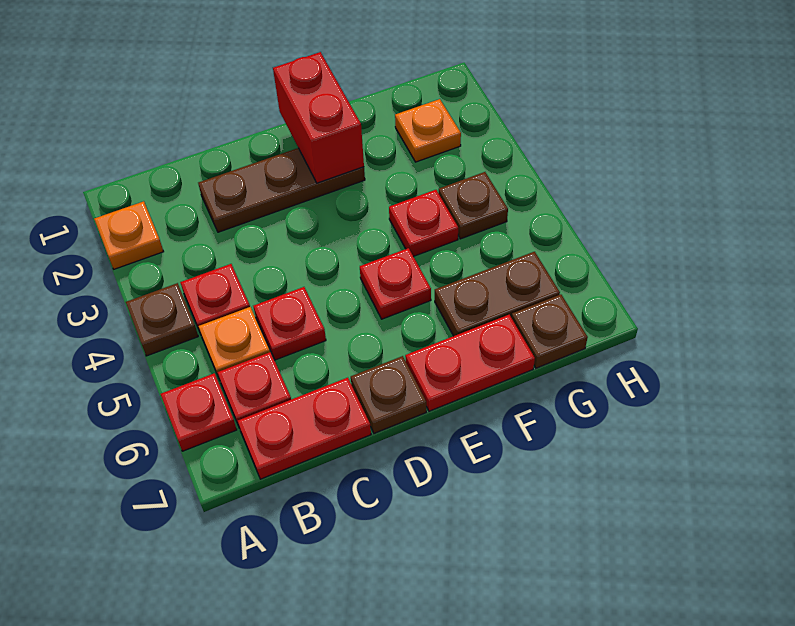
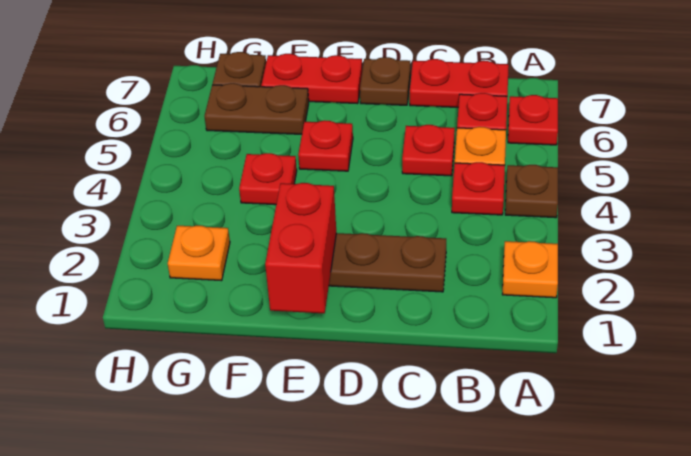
brown 1x1 plate [439,172,508,239] -> none

